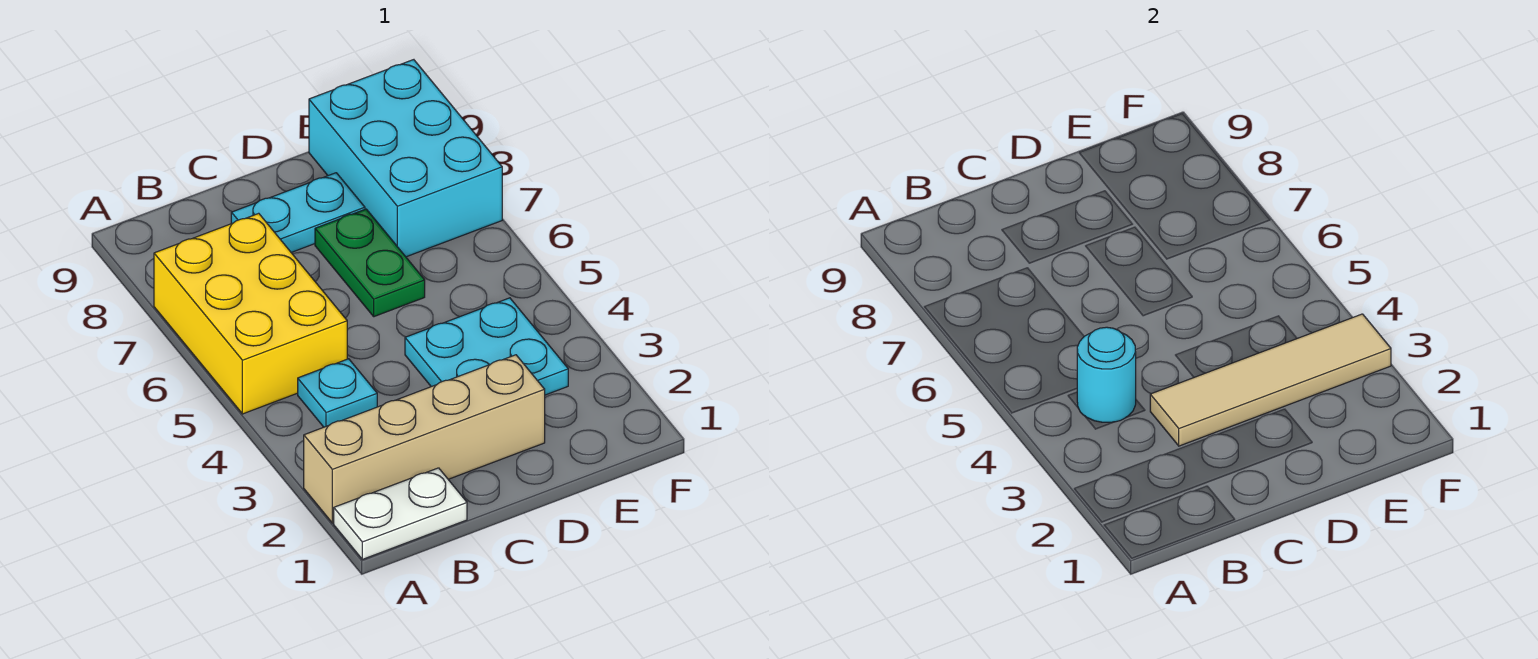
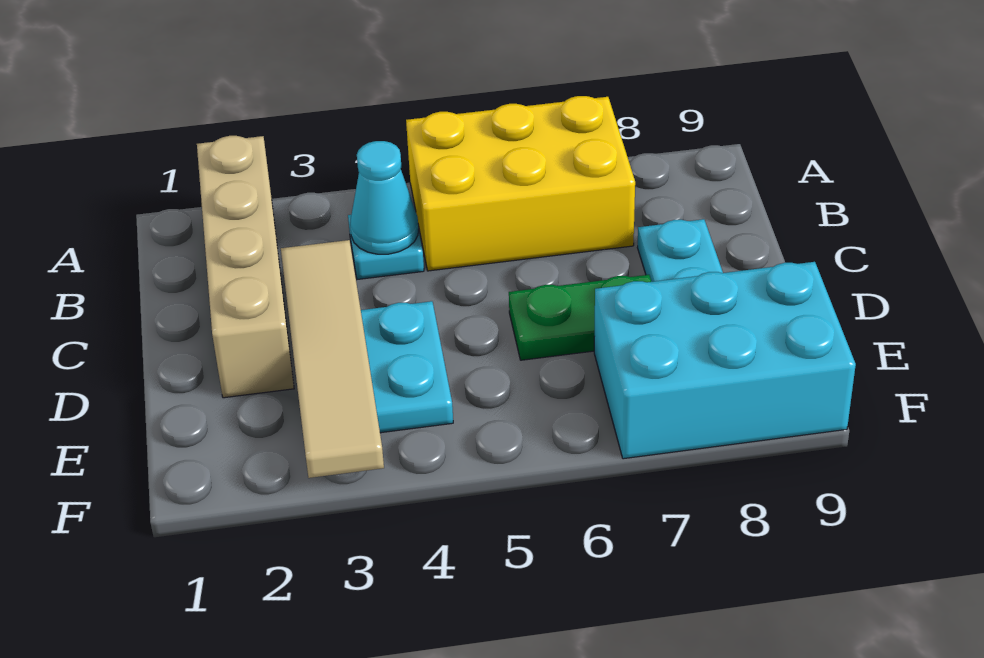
white 1x2 plate [334,468,467,559] -> none
cyan 1x1 round brick [1077,327,1136,422] -> cyan 1x1 cone [350,141,418,254]

